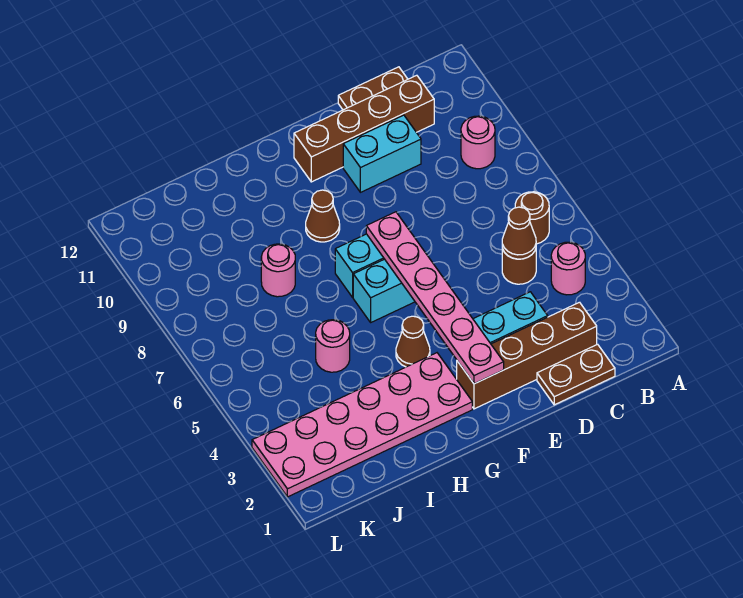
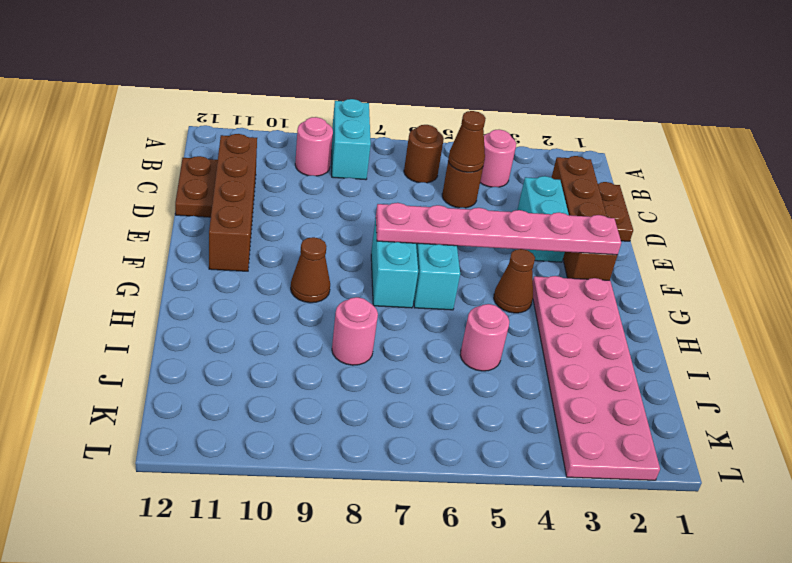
cyan 1x2 brick [343,115,421,192] -> cyan 1x2 brick moved to [332,99,371,180]

